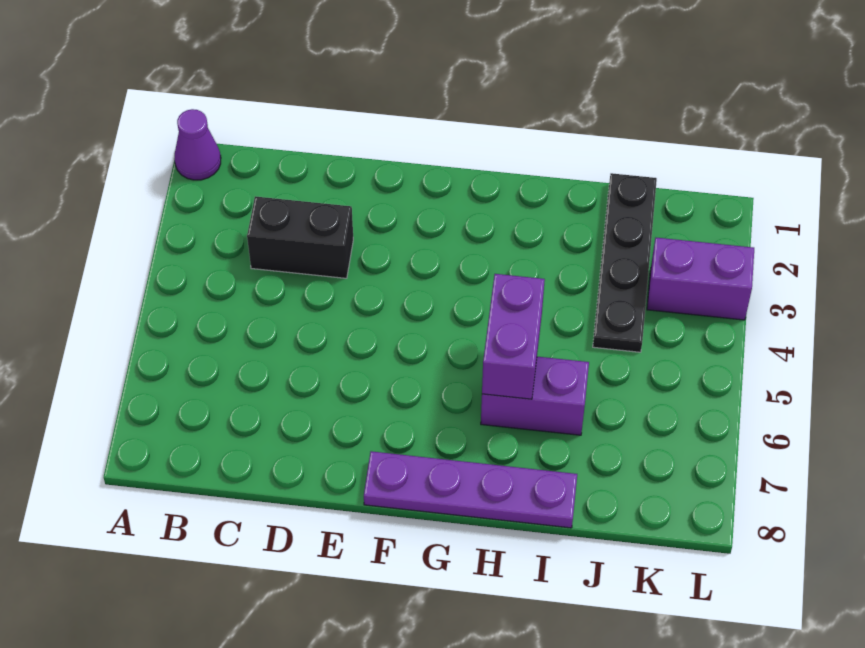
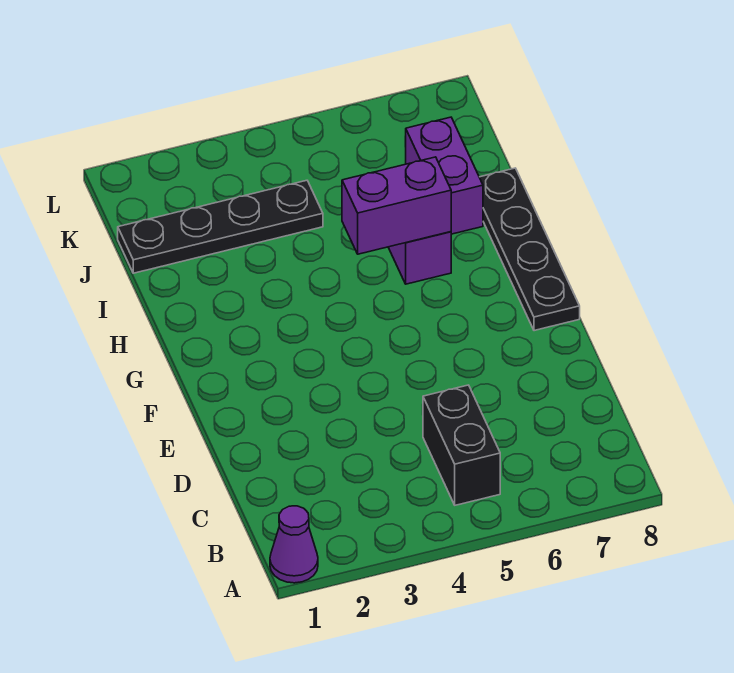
black 1x2 brick [247,196,353,278] -> black 1x2 brick moved to [423,385,500,505]
purple 1x4 plate [364,451,577,528] -> black 1x4 plate [479,168,580,331]
purple 1x2 brick [647,238,754,320] -> purple 1x2 brick moved to [406,117,483,234]

